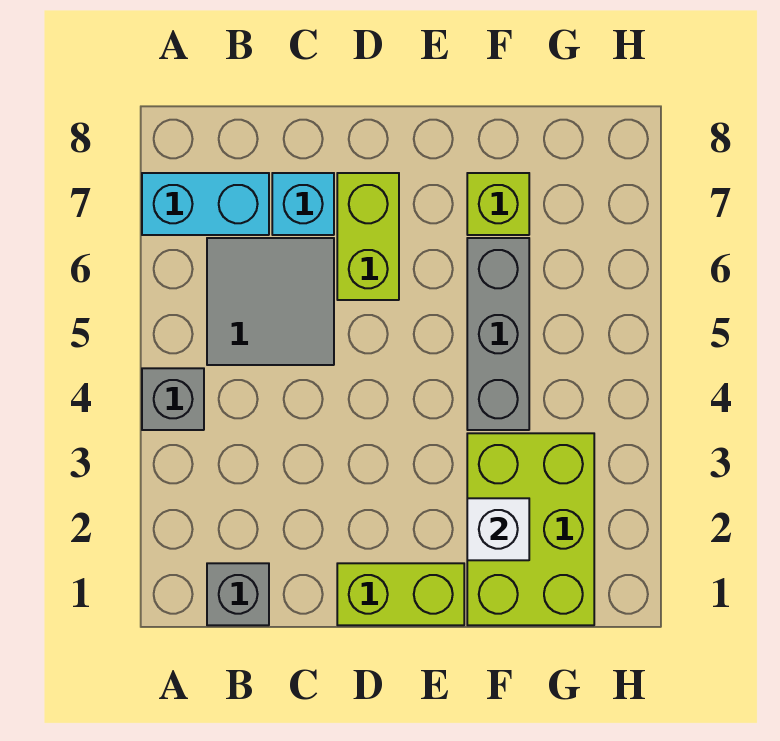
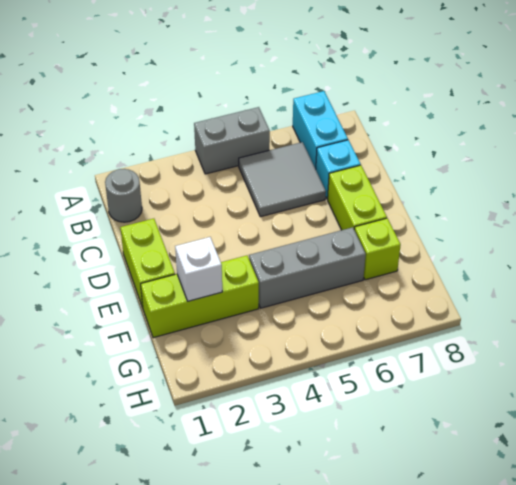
grey 1x1 brick [142,368,204,430] -> grey 1x2 brick [194,107,270,174]
grey 1x1 brick [207,563,269,625] -> grey 1x1 round brick [105,169,142,222]
lime 1x2 brick [337,173,399,300] -> lime 1x2 brick turned to [328,165,387,230]
lime 2x3 brick [467,433,594,625] -> lime 1x3 brick [141,256,259,338]

